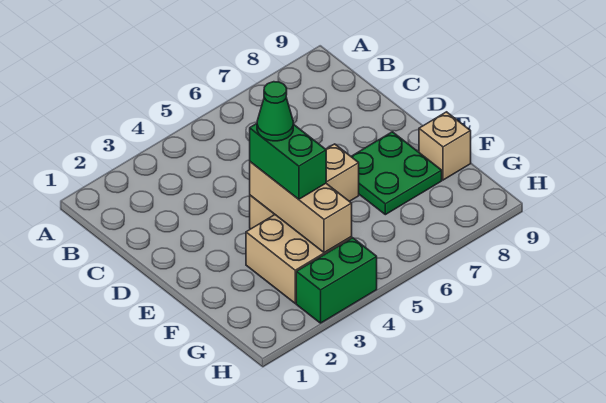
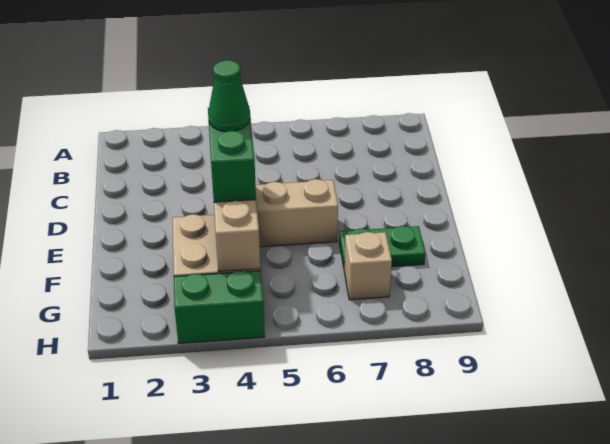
green 2x2 plate [351,132,442,215] -> green 1x2 plate [339,226,425,267]
tan 1x1 brick [419,112,471,180] -> tan 1x1 brick moved to [344,232,392,300]

